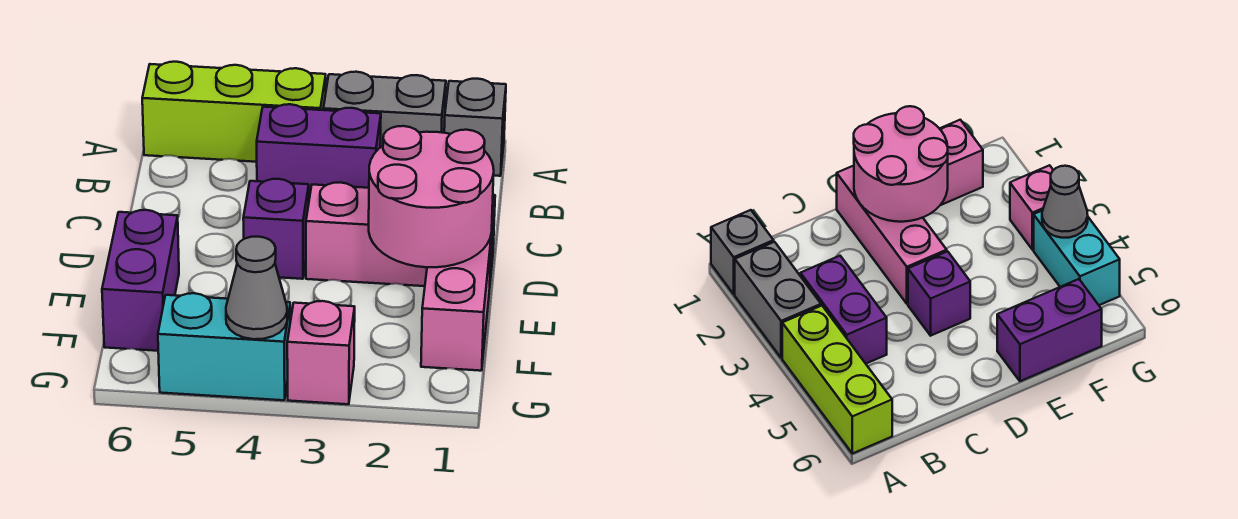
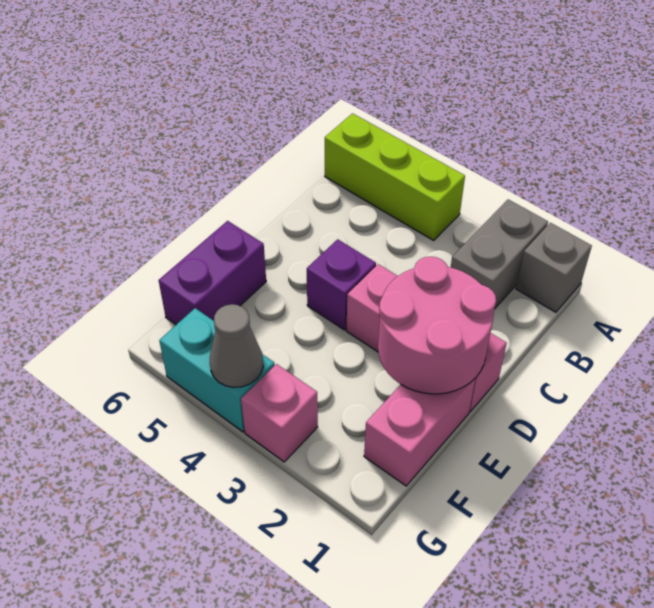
grey 1x2 brick [323,72,446,147] -> grey 1x2 brick turned to [451,199,548,308]
purple 1x2 brick [257,104,381,199] -> none

